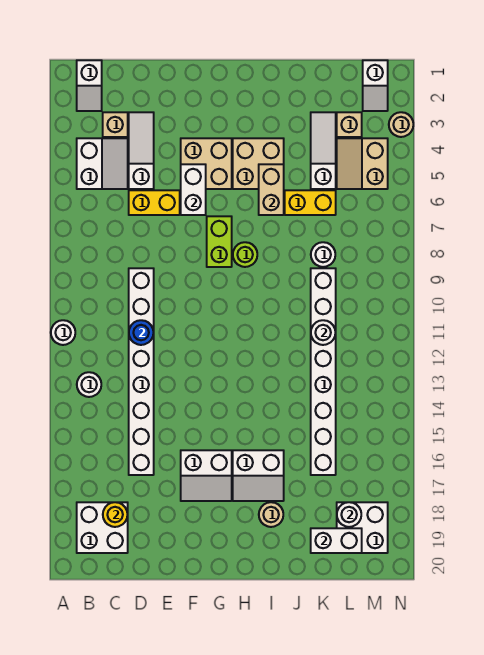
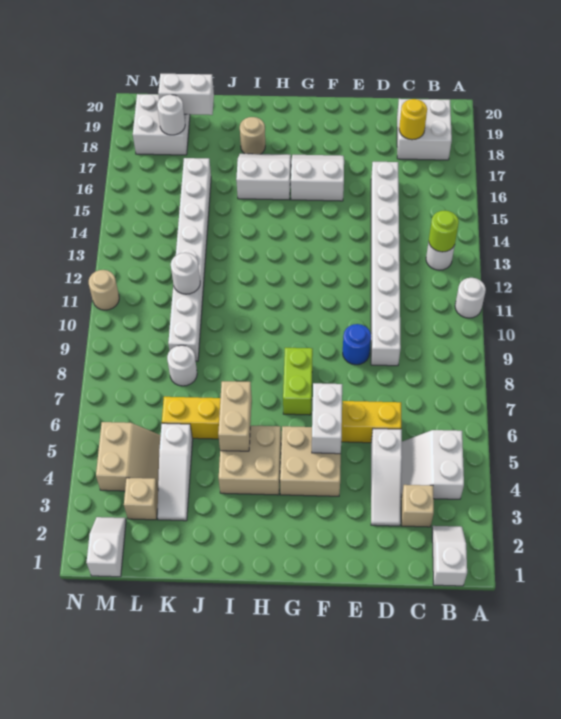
blue 1x1 round brick [129,320,153,345] -> blue 1x1 round brick moved to [343,324,371,365]
lime 1x1 round brick [233,242,257,267] -> lime 1x1 round brick moved to [429,211,459,252]
tan 1x1 round brick [389,112,413,137] -> tan 1x1 round brick moved to [89,270,119,310]

